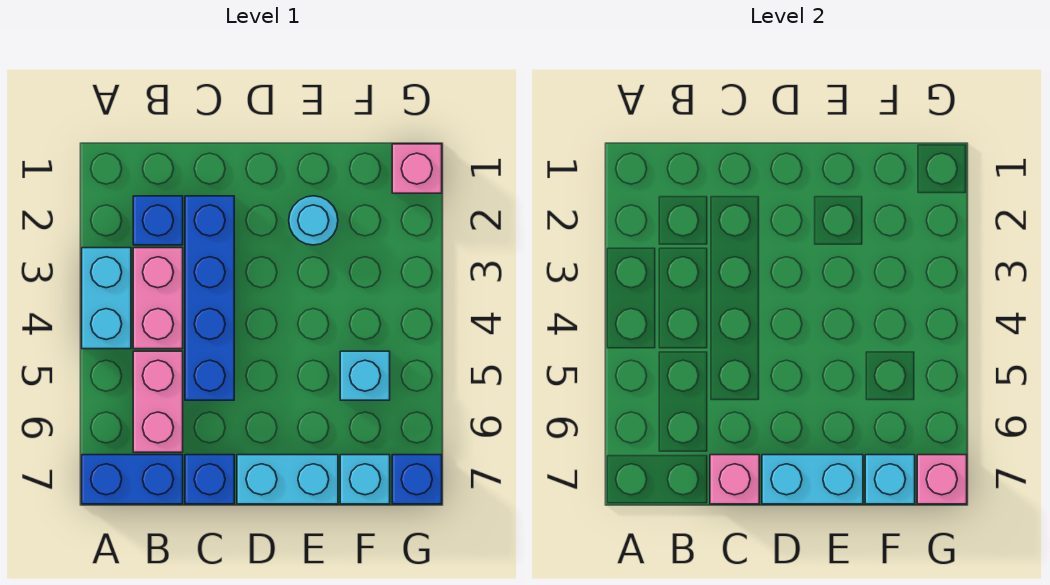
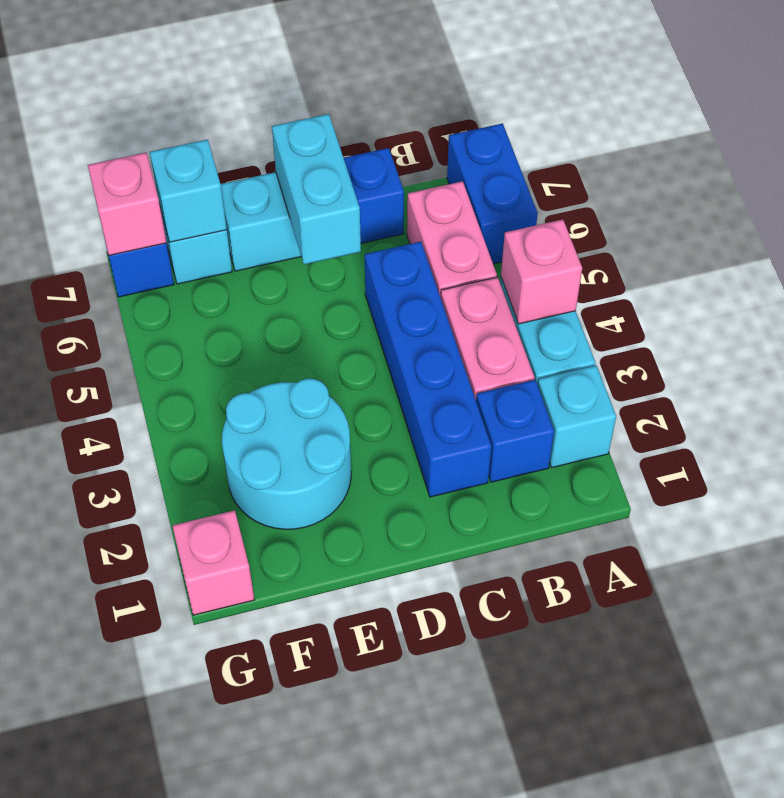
blue 1x2 brick [82,455,183,504] -> blue 1x2 brick turned to [447,124,538,264]
pink 1x1 brick [710,455,759,504] -> pink 1x1 brick moved to [501,220,582,324]
cyan 1x2 brick [762,455,863,504] -> cyan 1x2 brick turned to [272,114,361,264]
cyan 1x1 round brick [289,196,338,245] -> cyan 2x2 round brick [222,379,351,529]
cyan 1x1 brick [340,351,390,400] -> cyan 1x1 brick moved to [538,365,616,467]

